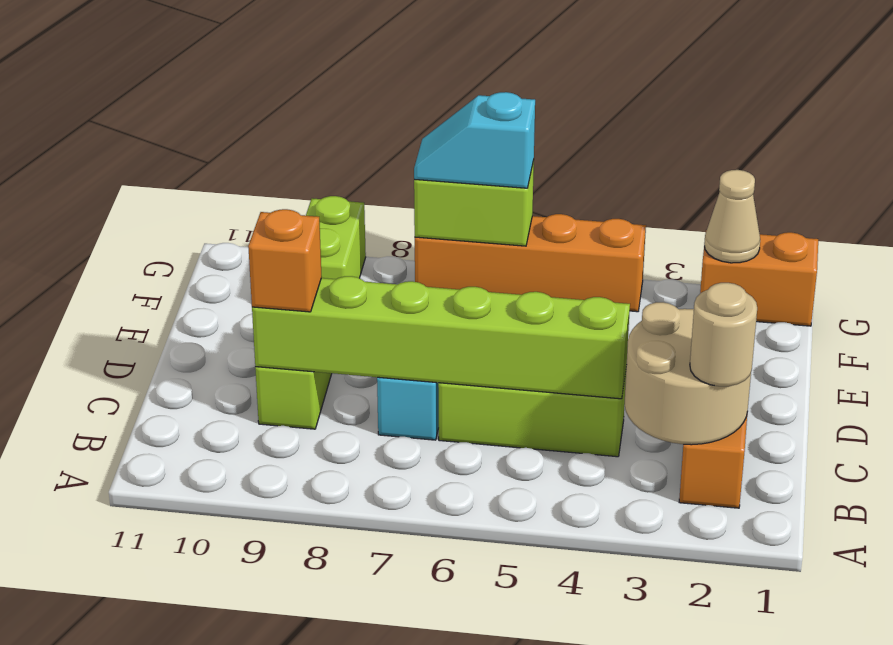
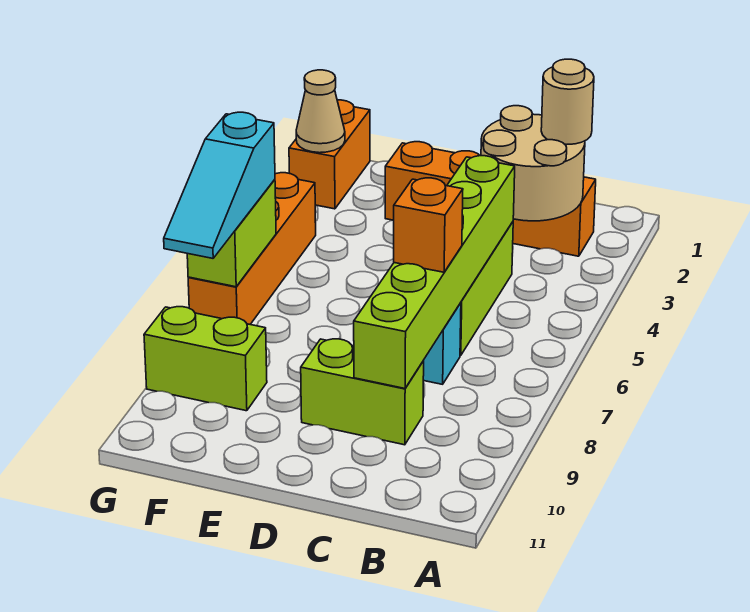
orange 1x1 brick [248,209,322,312] -> orange 1x1 brick moved to [394,178,463,272]
cyan 1x2 slope [414,92,535,188] -> cyan 1x3 slope [164,112,275,258]

